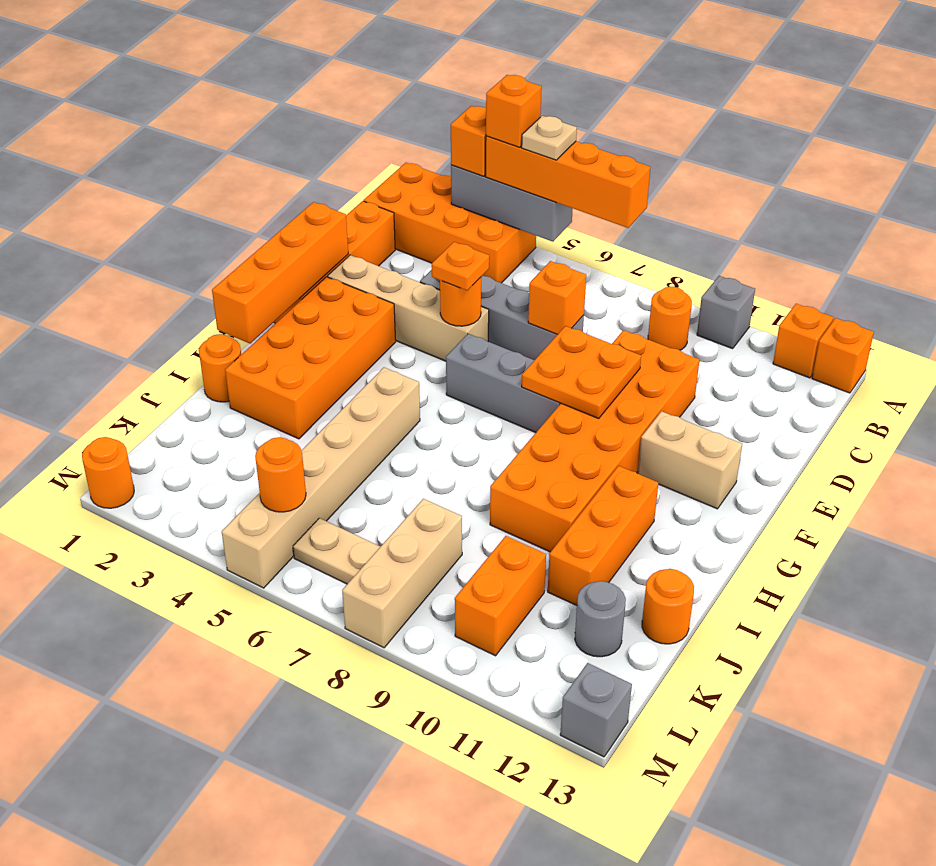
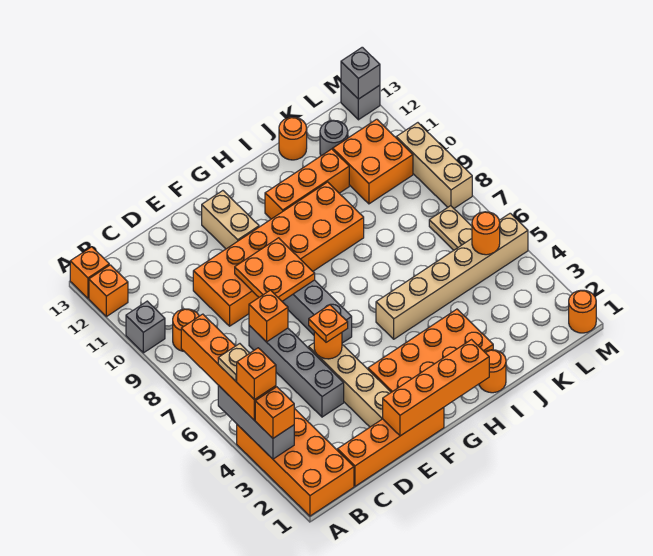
tan 1x3 brick [342,499,462,648] -> tan 1x3 brick turned to [396,123,472,208]
orange 1x2 brick [455,536,546,656] -> orange 2x2 brick [333,119,413,204]
none -> grey 1x1 brick [341,47,380,99]

